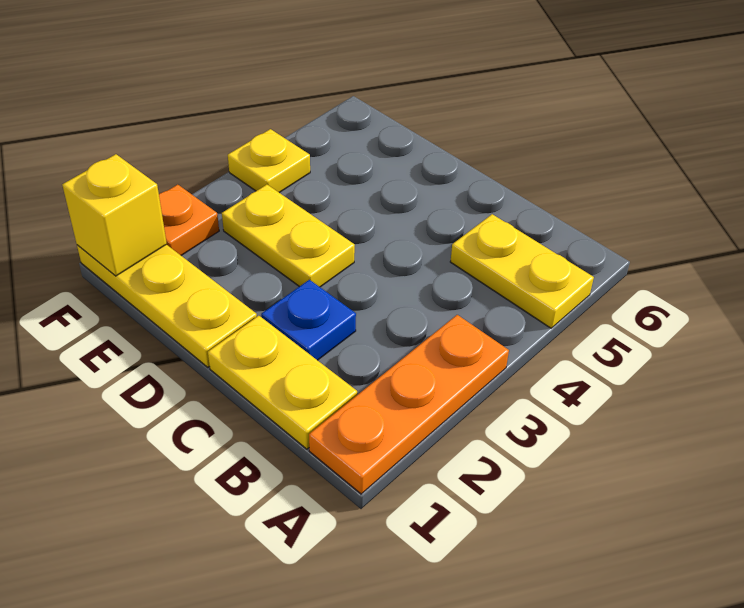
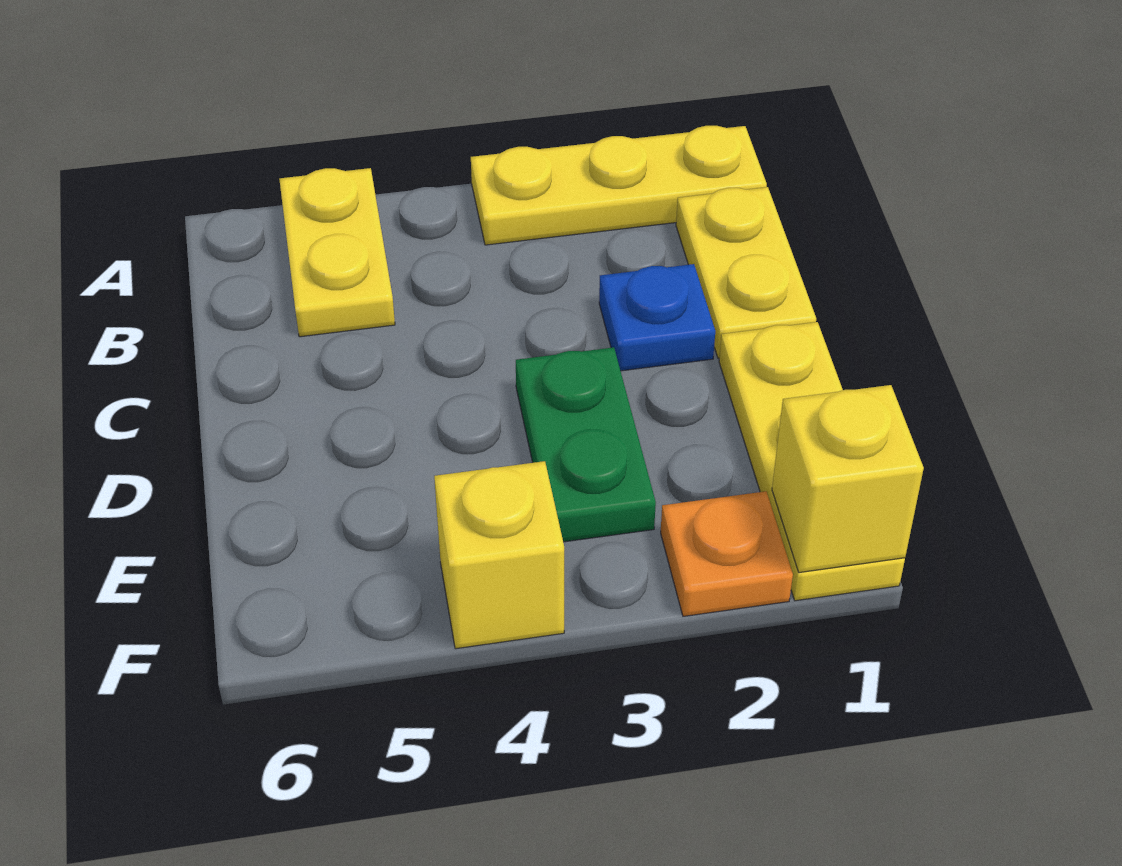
orange 1x3 plate [309,315,509,494] -> yellow 1x3 plate [471,126,767,245]
yellow 1x2 plate [222,185,355,287] -> green 1x2 plate [516,347,656,542]
yellow 1x1 plate [228,129,310,193] -> yellow 1x1 brick [434,461,564,649]

